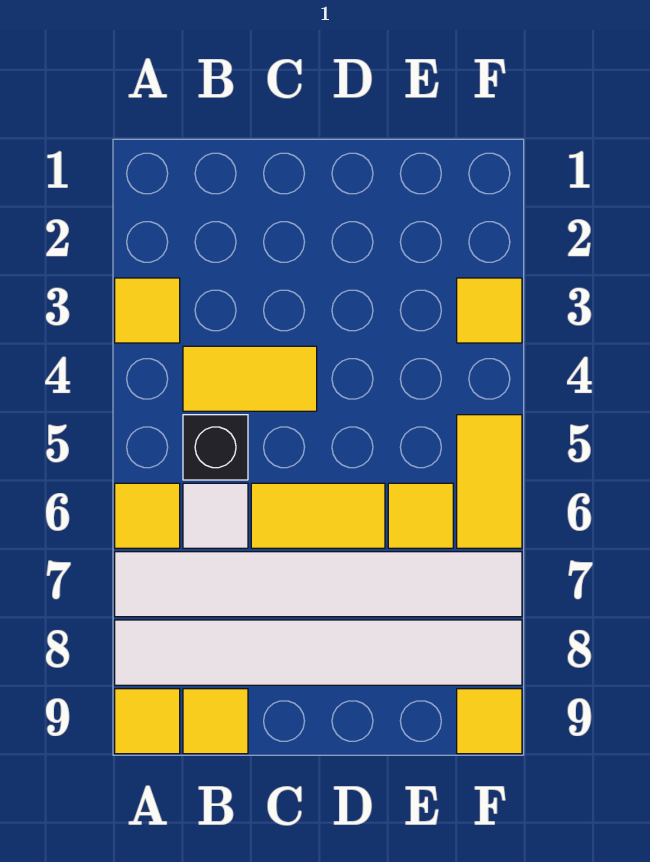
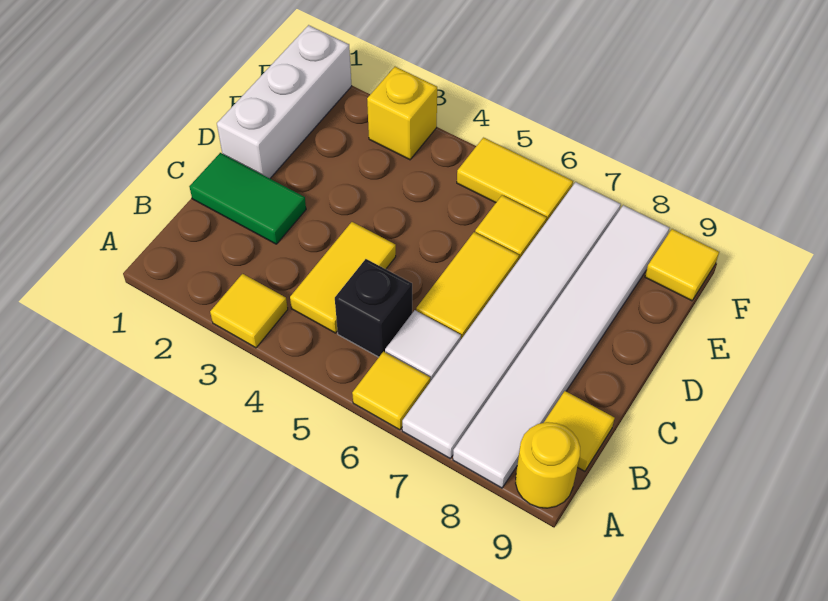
yellow 1x1 tile [115,689,180,754] -> yellow 1x1 round brick [516,422,580,508]
none -> green 1x2 tile [189,153,306,244]
none -> white 1x3 brick [217,25,352,178]
yellow 1x1 tile [457,278,522,343] -> yellow 1x1 brick [367,67,437,160]

